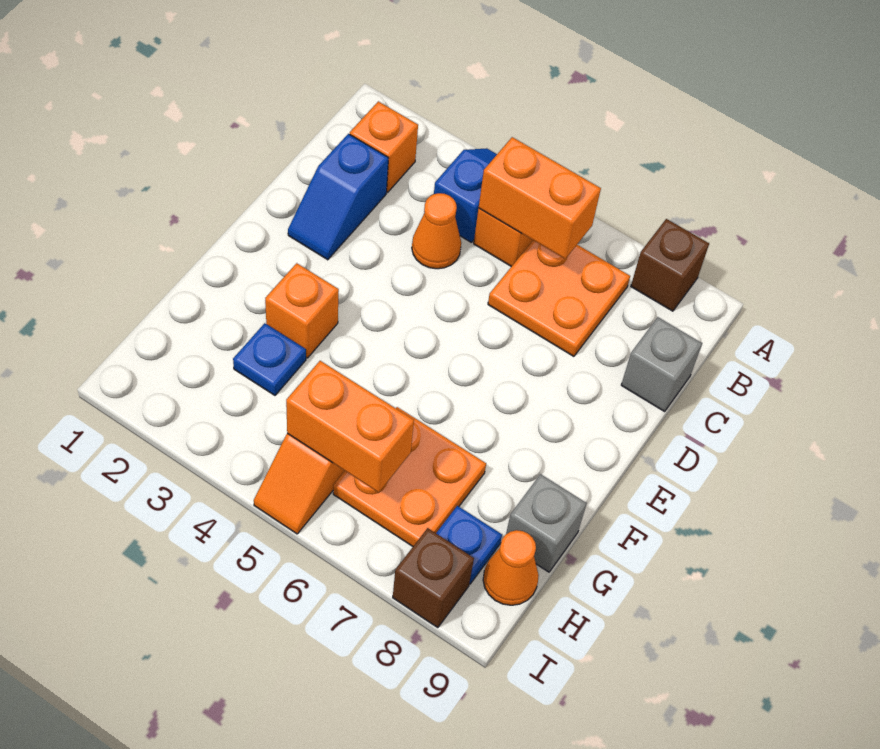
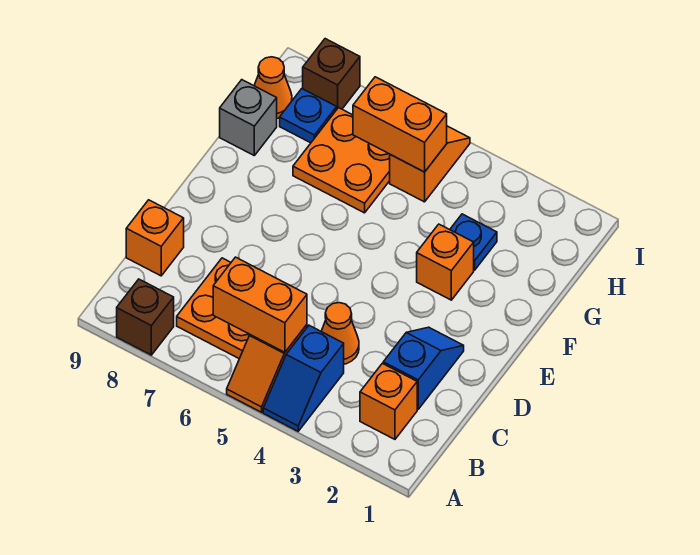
grey 1x1 brick [621,317,702,412] -> orange 1x1 brick [126,200,184,276]

